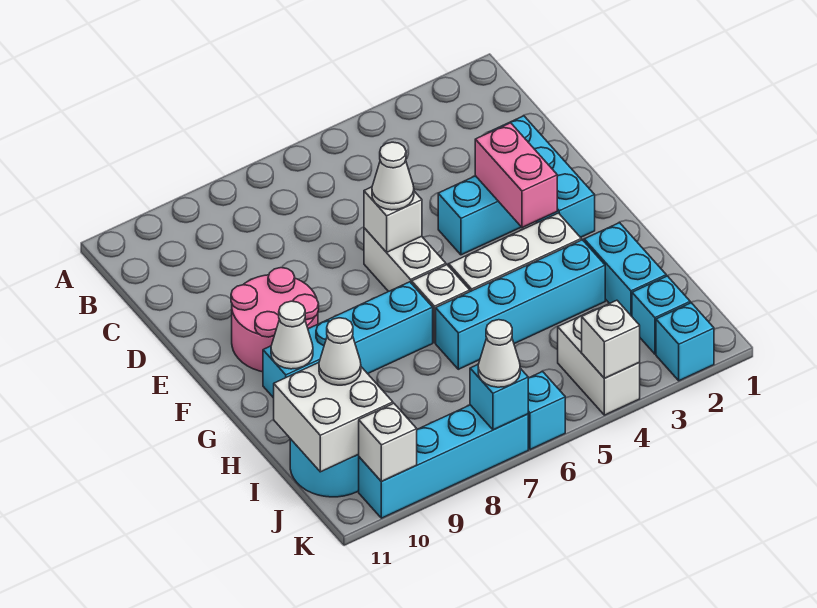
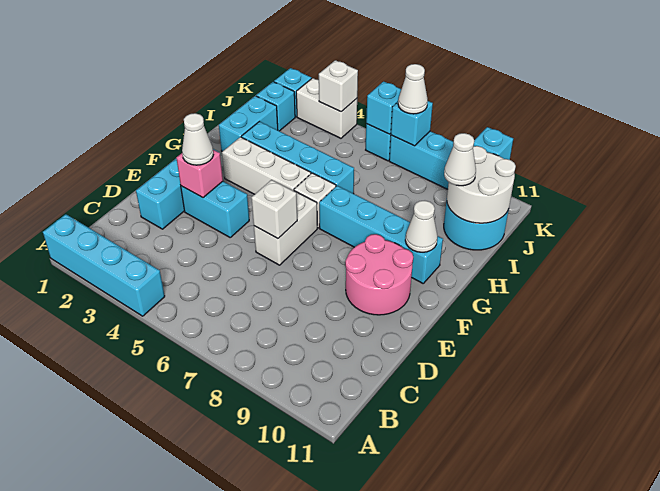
none -> cyan 1x4 brick [43,214,165,316]
pink 1x2 brick [475,123,557,228] -> pink 1x1 brick [177,150,223,198]
white 1x1 cone [372,142,414,210] -> white 1x1 cone moved to [182,113,213,165]
white 2x2 brick [274,363,393,472] -> white 2x2 round brick [447,146,516,223]
white 1x2 brick [558,311,640,415] -> white 1x2 brick turned to [296,78,357,138]
none -> cyan 1x1 brick [366,81,401,134]
white 1x1 brick [358,403,417,482] -> cyan 1x1 brick [474,127,513,160]

